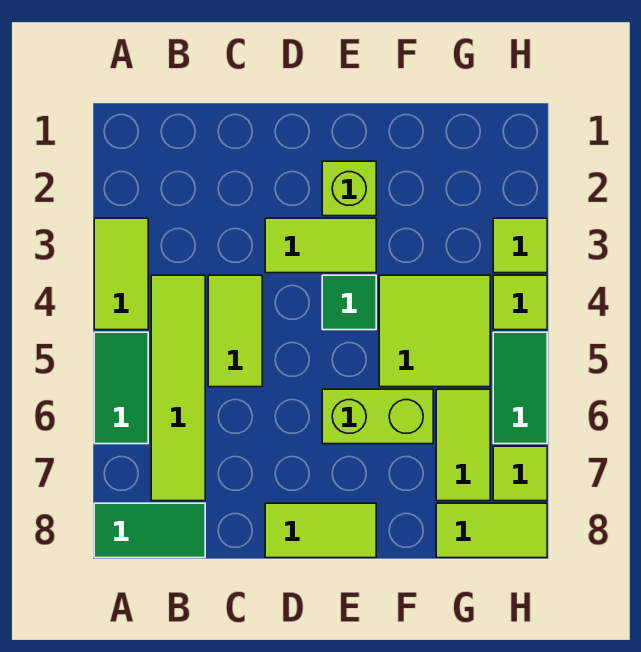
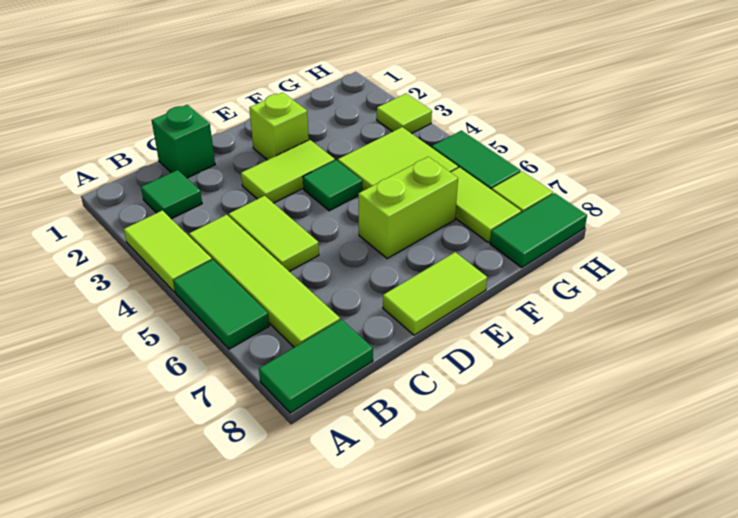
none -> green 1x1 tile [141,170,202,219]
none -> green 1x1 brick [152,105,215,178]
lime 1x2 tile [436,503,547,558] -> green 1x2 tile [490,193,587,268]
lime 1x1 tile [493,275,547,330] -> none

